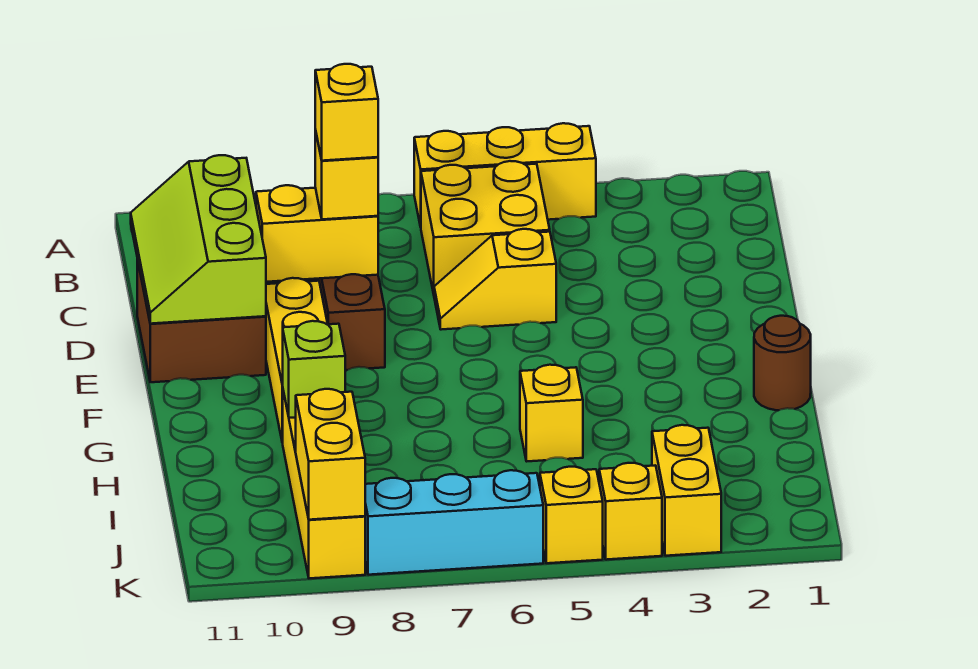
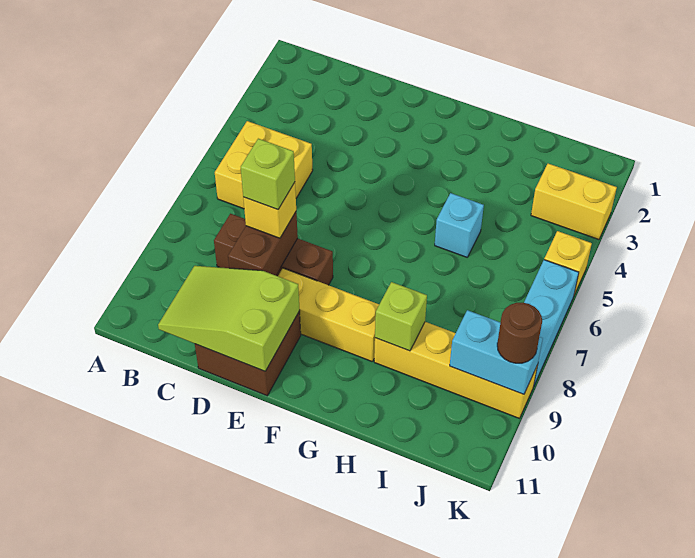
yellow 1x3 brick [414,123,596,227] -> none
lime 2x3 slope [131,155,266,324] -> lime 2x3 slope turned to [158,266,300,371]
yellow 1x2 slope [434,229,556,330] -> none
yellow 1x2 brick [256,185,378,282] -> brown 1x2 brick [228,212,298,275]
yellow 1x1 brick [315,64,378,161] -> lime 1x1 brick [241,139,295,210]
brown 1x1 round brick [754,316,811,410] -> brown 1x1 round brick moved to [497,303,542,363]
yellow 1x1 brick [520,365,583,461] -> cyan 1x1 brick [435,193,484,257]
yellow 1x2 brick [296,389,365,520] -> cyan 1x2 brick [450,310,543,394]
yellow 1x1 brick [599,463,662,560] -> none

